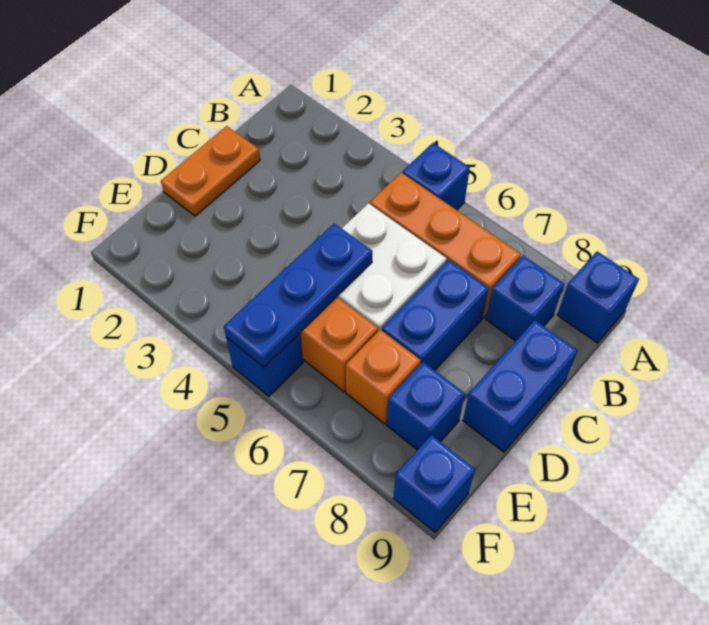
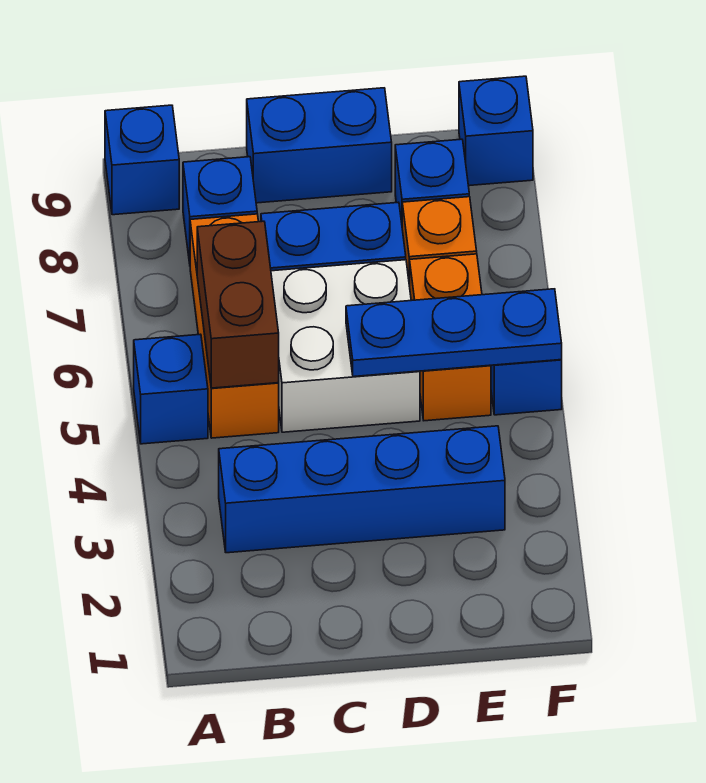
none -> blue 1x4 brick [219,426,505,553]
none -> brown 1x2 brick [197,221,279,388]
orange 1x2 plate [161,126,260,216] -> none

